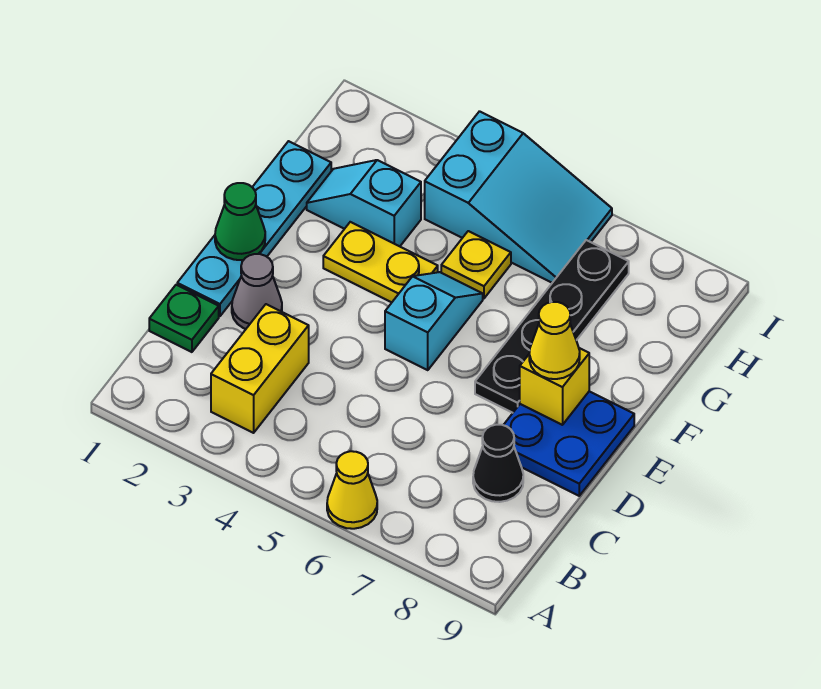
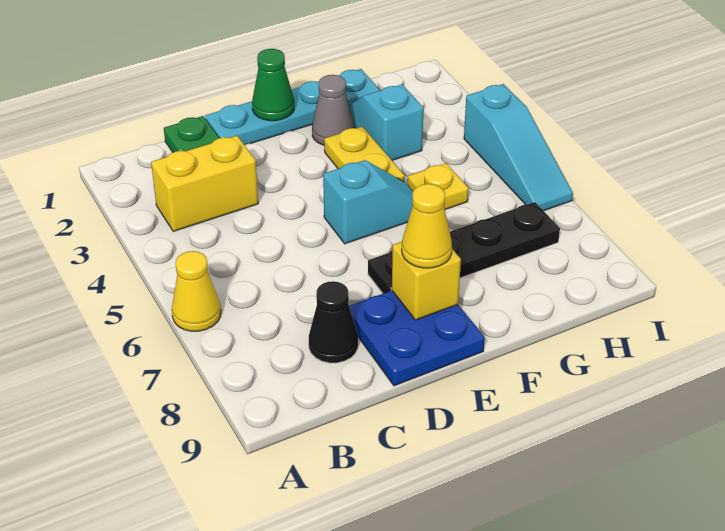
grey 1x1 cone [232,254,282,329] -> grey 1x1 cone moved to [312,75,354,145]
cyan 2x3 slope [425,111,612,283] -> cyan 1x3 slope [464,84,573,211]

